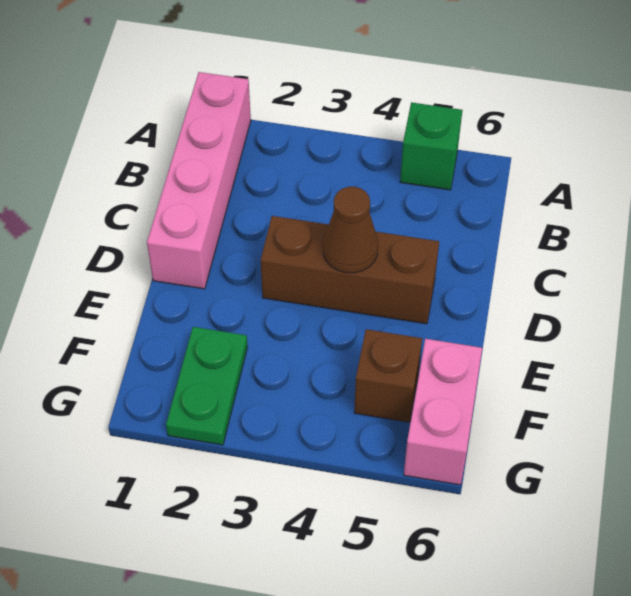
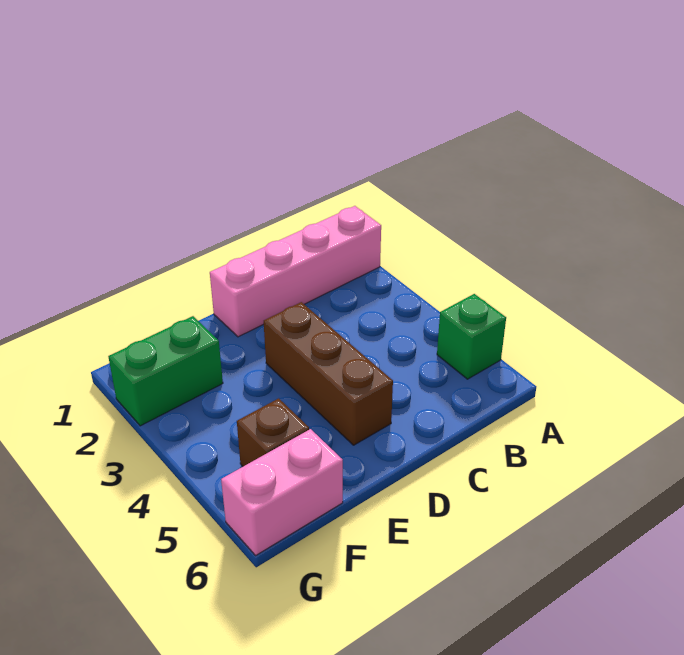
brown 1x1 cone [323,187,378,273] -> none
green 1x2 plate [166,327,248,445] -> green 1x2 brick [108,316,223,426]

